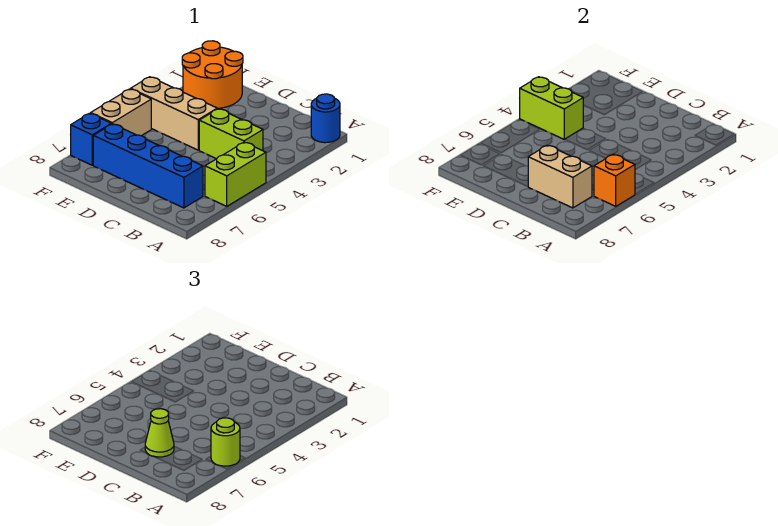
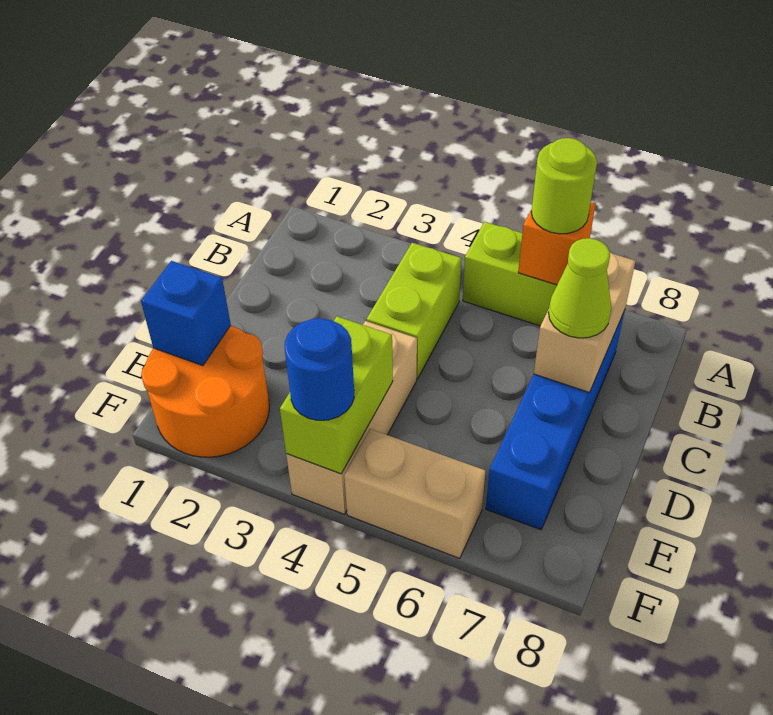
blue 1x1 round brick [311,94,340,143] -> blue 1x1 round brick moved to [285,318,354,420]
blue 1x1 brick [71,113,111,165] -> blue 1x1 brick moved to [141,261,231,366]

